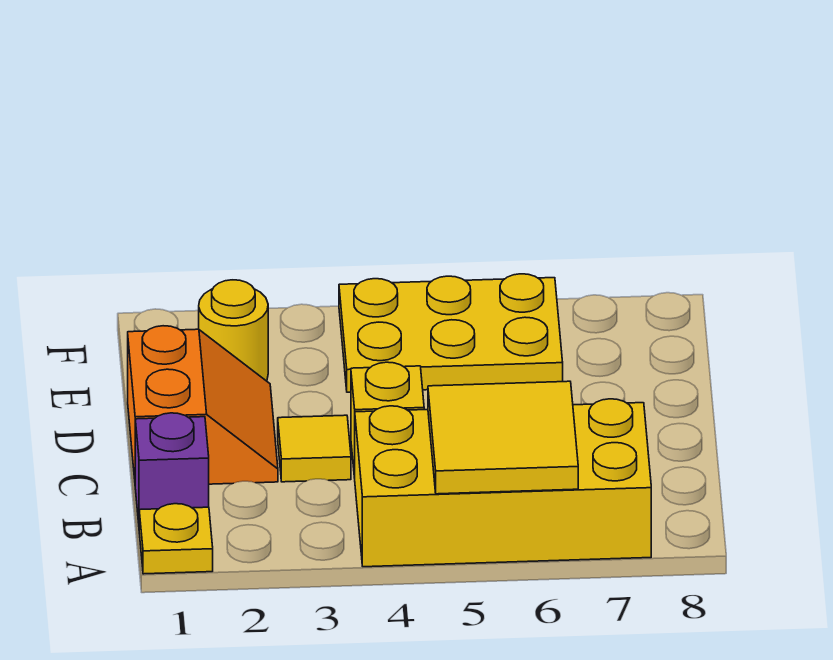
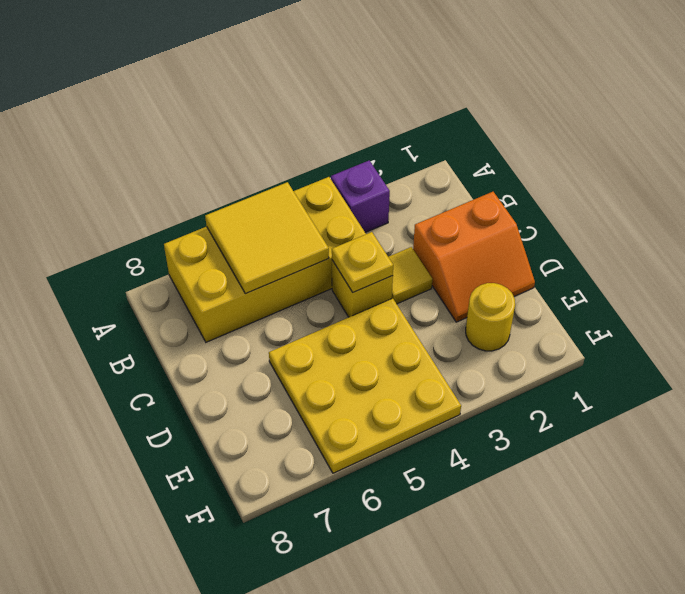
yellow 1x1 plate [139,504,213,574] -> yellow 1x1 plate moved to [332,232,393,292]
purple 1x1 brick [135,413,209,523] -> purple 1x1 brick moved to [331,161,390,232]
orange 2x2 slope [128,326,278,484] -> orange 2x2 slope turned to [413,192,535,322]
yellow 2x3 plate [339,274,563,392] -> yellow 3x3 plate [269,298,461,473]

